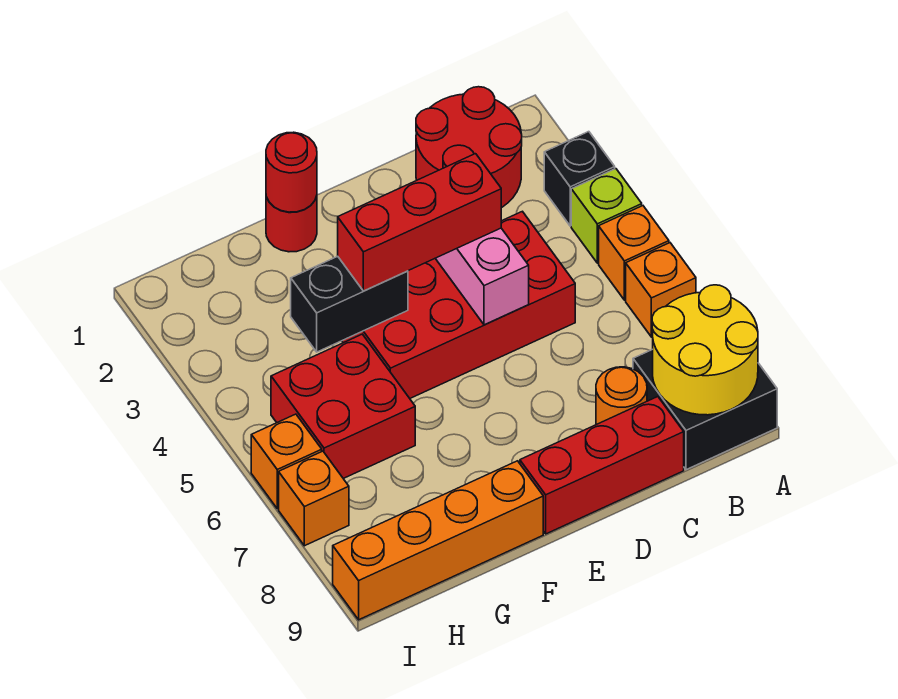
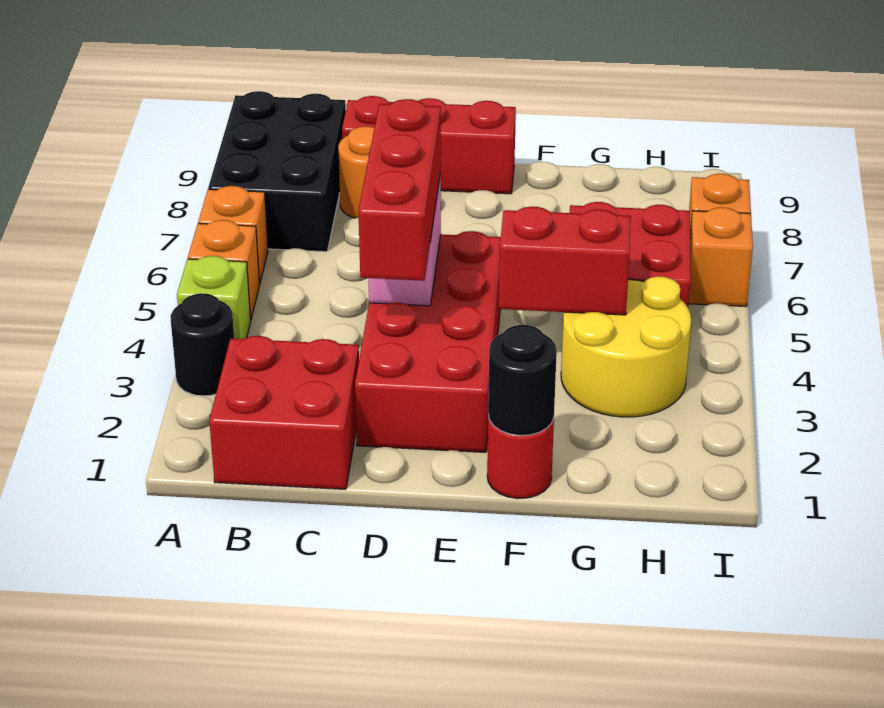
black 1x1 brick [544,132,615,226] -> black 1x1 round brick [171,293,234,396]
black 2x2 brick [633,349,777,470] -> black 2x3 brick [208,91,346,252]
yellow 2x2 round brick [652,285,758,415] -> yellow 2x2 round brick moved to [561,276,691,417]
red 2x2 round brick [416,87,522,208] -> red 2x2 brick [209,336,359,489]
red 2x4 brick [342,211,575,398] -> red 2x4 brick turned to [355,231,501,452]
red 1x3 brick [338,154,501,291] -> red 1x3 brick turned to [358,99,441,281]
red 1x1 round brick [266,132,317,212] -> black 1x1 round brick [488,325,557,436]
black 1x2 brick [291,256,408,352] -> red 1x2 brick [499,207,631,315]
orange 1x4 brick [333,461,543,620] -> none

